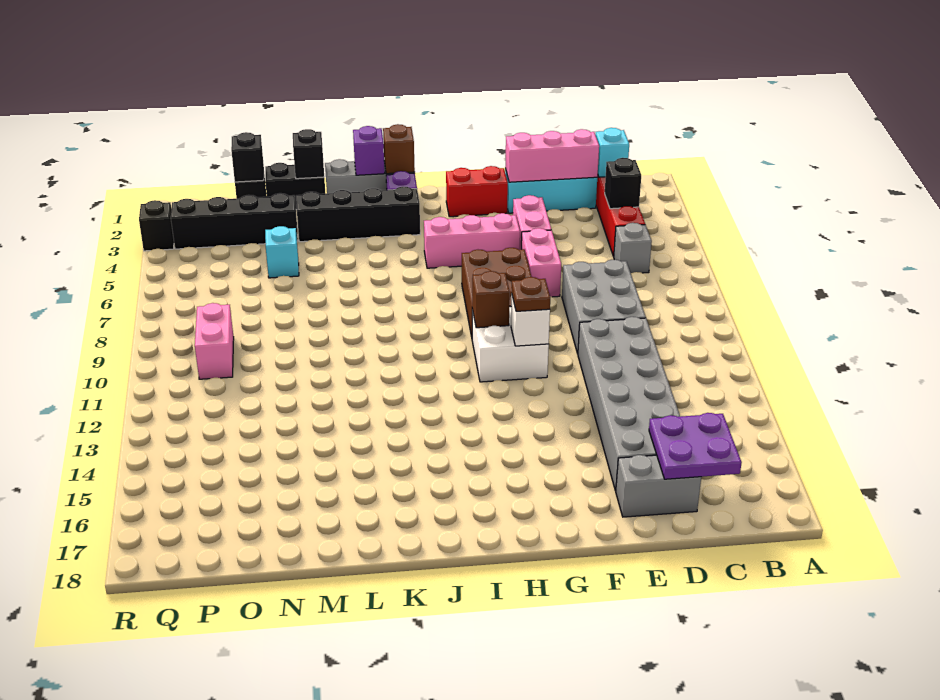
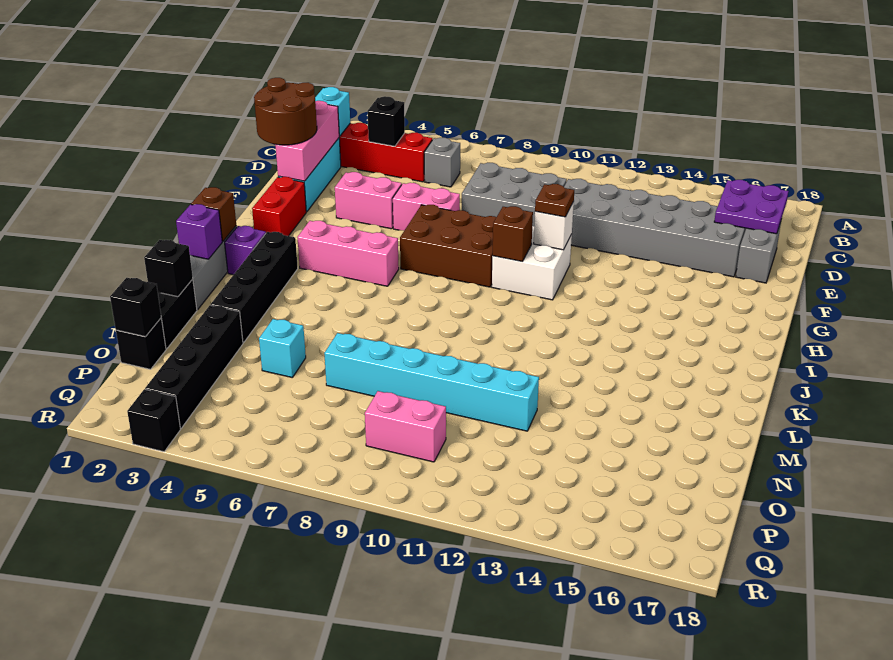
none -> brown 2x2 round brick [254,78,317,145]
pink 1x3 brick [424,213,520,268] -> pink 1x3 brick turned to [297,221,399,286]
none -> cyan 1x6 brick [324,333,539,431]

